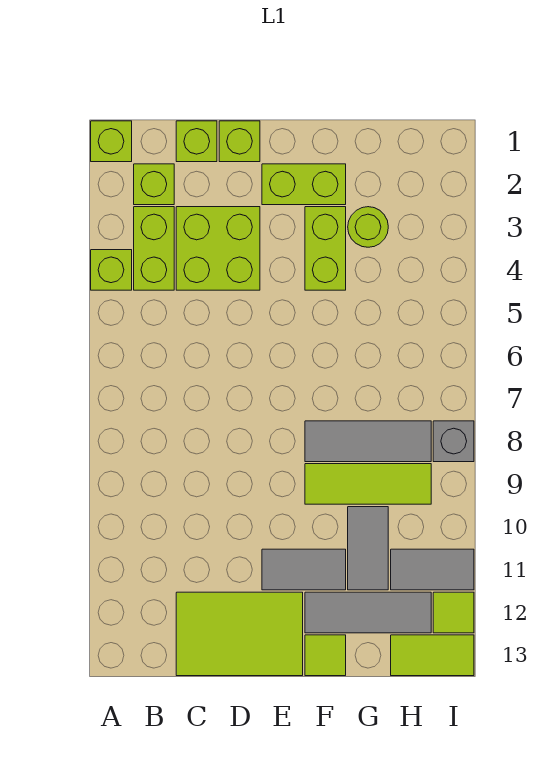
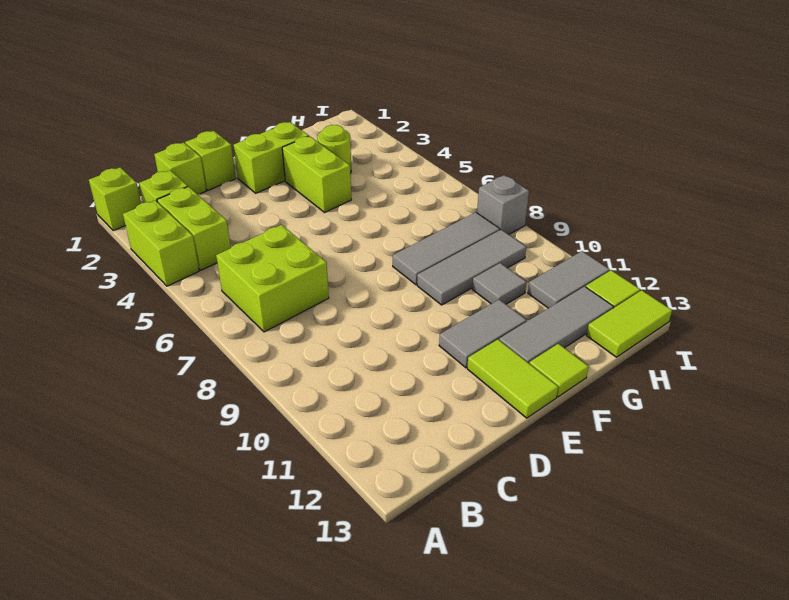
lime 1x1 brick [91,250,132,290] -> lime 1x2 brick [123,200,199,286]
lime 2x2 brick [176,207,260,290] -> lime 2x2 brick moved to [216,225,329,332]
lime 2x3 tile [176,592,303,676] -> lime 1x2 tile [467,339,558,418]
lime 1x3 tile [305,464,431,504] -> grey 1x3 tile [417,230,526,305]
grey 1x2 tile [348,507,388,590] -> grey 1x1 tile [472,263,526,304]

